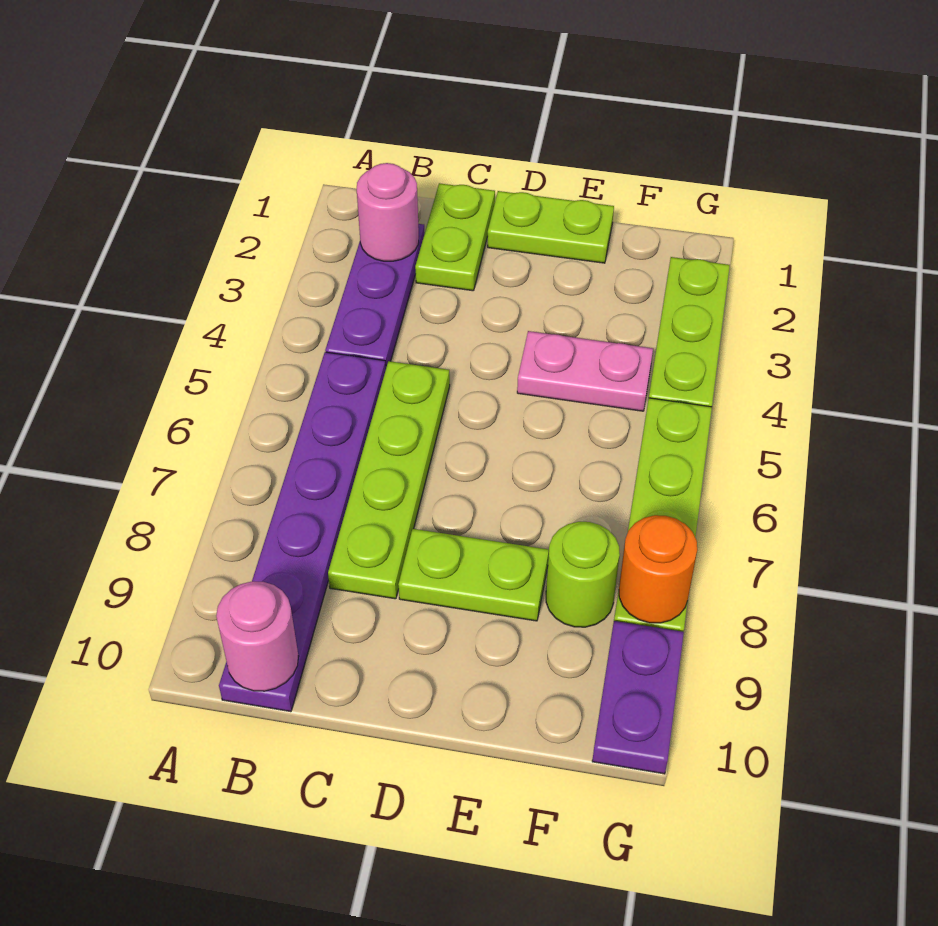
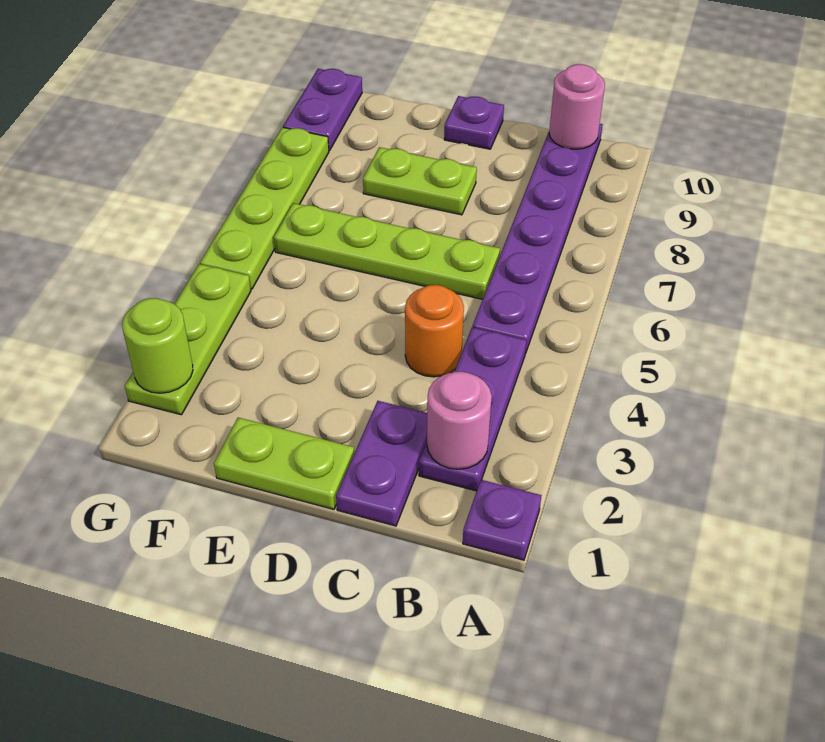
none -> purple 1x1 plate [463,480,541,560]
lime 1x2 plate [415,183,495,291] -> purple 1x2 plate [336,401,427,526]
lime 1x4 plate [328,361,450,599] -> lime 1x4 plate turned to [274,203,500,299]
none -> purple 1x1 plate [444,96,504,149]
pink 1x2 plate [517,331,653,411] -> none
lime 1x1 round brick [546,522,620,627] -> lime 1x1 round brick moved to [122,298,193,393]
orange 1x1 round brick [619,515,697,623] -> orange 1x1 round brick moved to [405,285,464,377]

